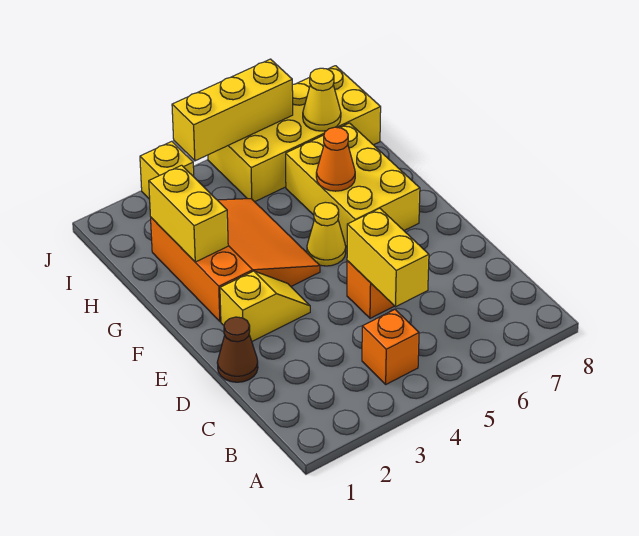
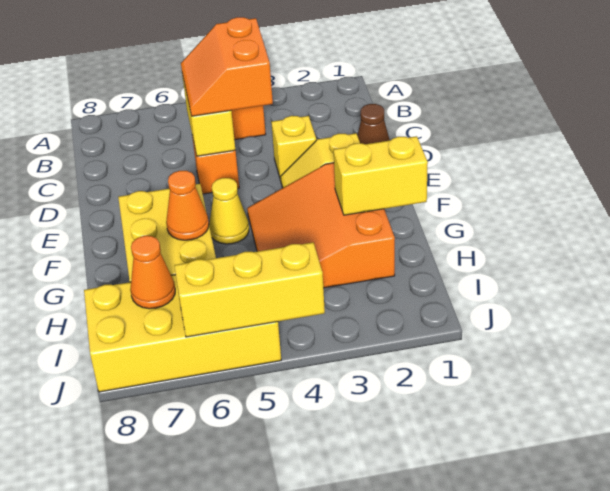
none -> orange 2x2 slope [181,17,273,116]
yellow 1x2 brick [149,165,228,262] -> yellow 1x2 brick turned to [334,136,428,215]
yellow 1x1 cone [303,68,341,131] -> orange 1x1 cone [130,236,175,309]
yellow 1x1 brick [140,141,194,199] -> yellow 1x1 brick moved to [271,116,316,180]

